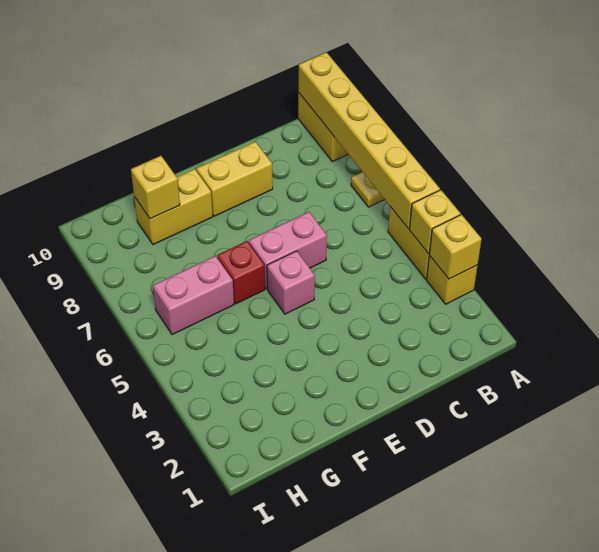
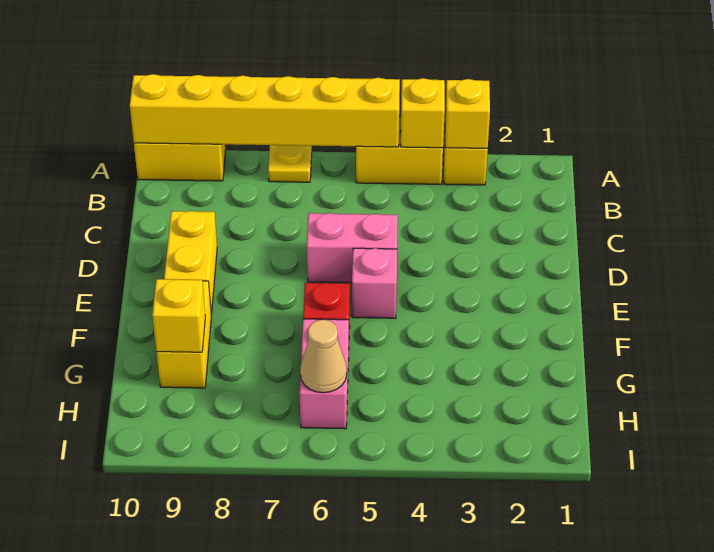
pink 1x2 brick [249,212,327,289] -> pink 1x2 brick turned to [307,213,398,283]
none -> tan 1x1 cone [300,319,347,393]

